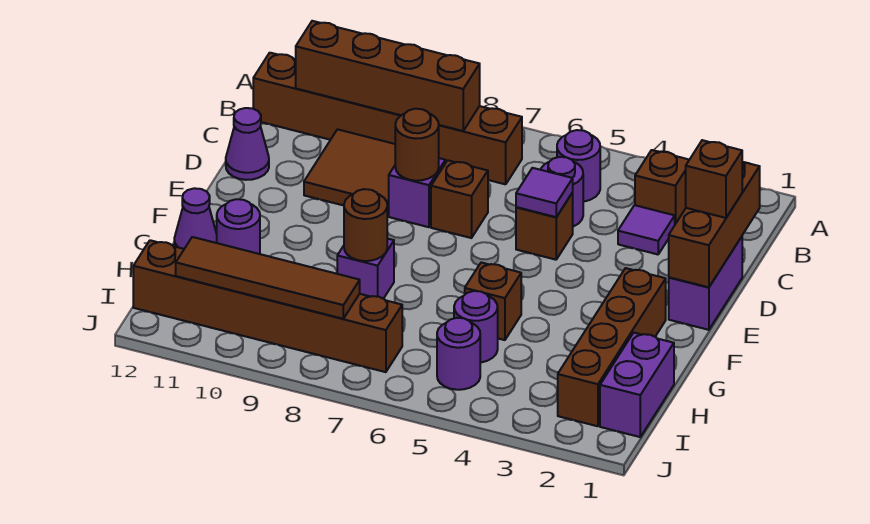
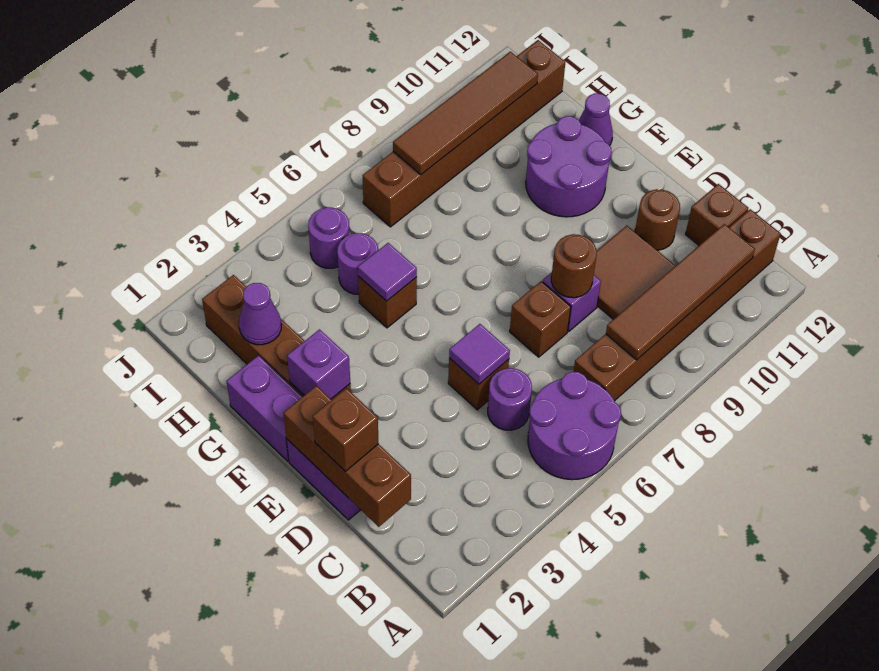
brown 1x1 brick [635,150,689,224] -> brown 1x1 brick moved to [686,184,748,245]
purple 1x1 round brick [557,130,600,202] -> purple 2x2 round brick [528,372,621,480]
brown 1x4 brick [296,21,480,131] -> brown 1x4 tile [606,224,755,360]
purple 1x1 tile [618,205,675,254] -> purple 1x1 tile moved to [358,243,417,301]
purple 1x1 cone [226,108,269,180] -> purple 1x1 cone moved to [239,283,282,345]
purple 1x1 brick [337,238,394,299] -> purple 1x1 brick moved to [287,330,350,399]
brown 1x1 round brick [344,189,387,261] -> brown 1x1 round brick moved to [635,189,680,250]
purple 1x1 round brick [217,199,260,254] -> purple 2x2 round brick [526,116,612,217]
purple 1x2 brick [600,333,674,437] -> purple 1x2 brick moved to [226,356,302,461]

